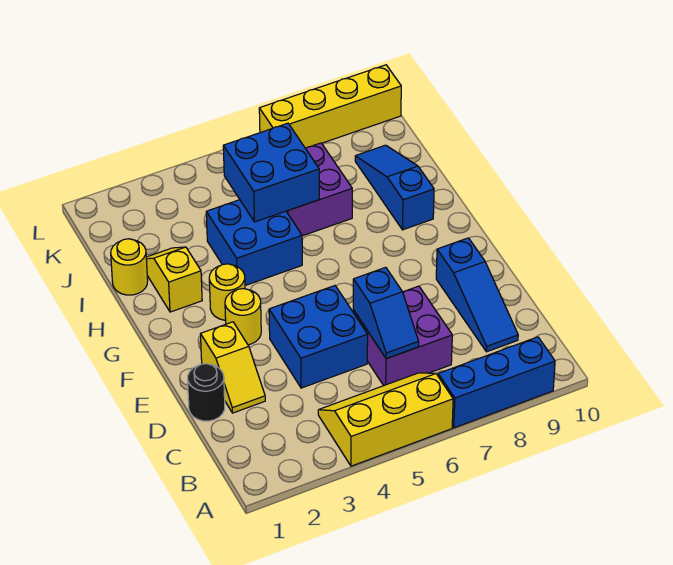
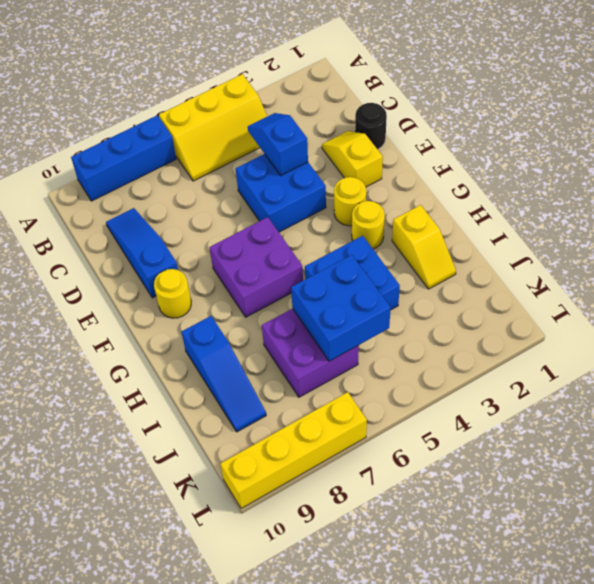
purple 2x2 brick [353,286,452,386] -> purple 2x2 brick moved to [210,217,303,317]
blue 1x2 slope [353,267,419,359] -> blue 1x2 slope moved to [248,113,308,175]
yellow 1x1 round brick [111,239,148,295] -> yellow 1x1 round brick moved to [154,269,191,318]

